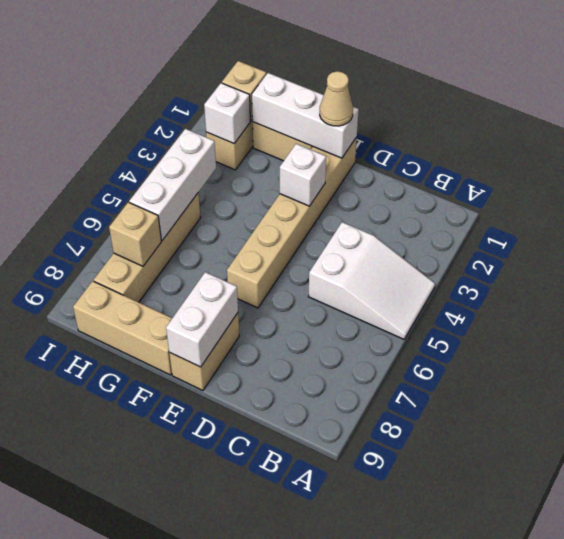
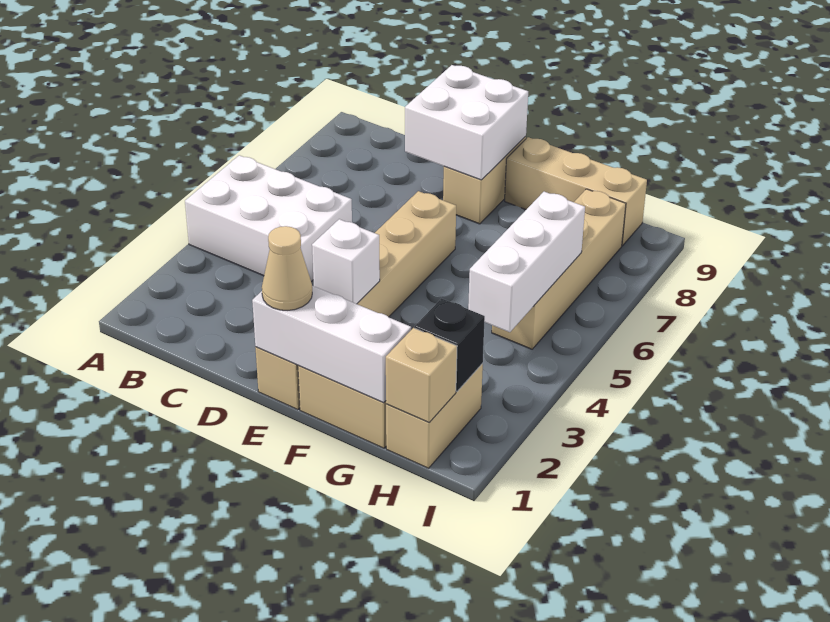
white 2x3 slope [309,222,435,339] -> white 2x3 brick [185,155,352,282]
white 1x2 brick [166,272,238,367] -> white 2x2 brick [405,65,528,180]
white 1x1 brick [204,83,250,143] -> black 1x1 brick [415,299,485,391]
tan 1x1 brick [109,202,161,266] -> none

